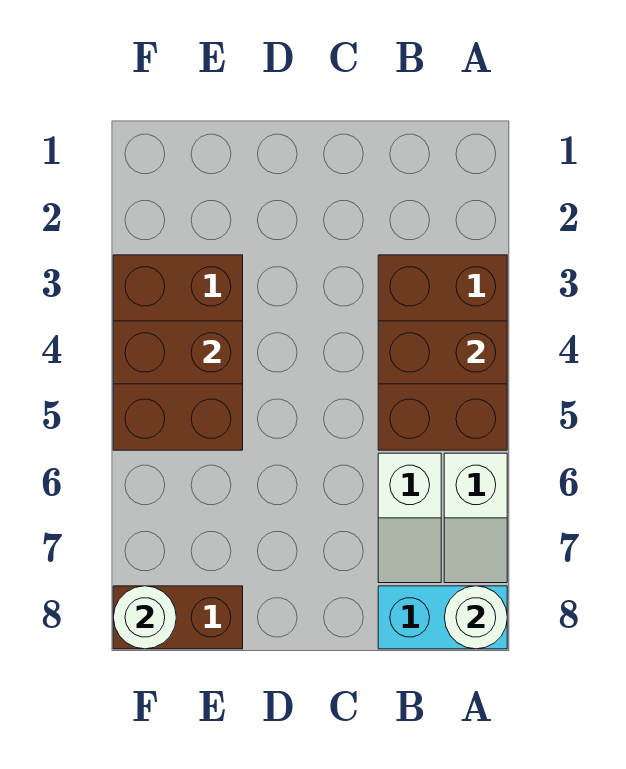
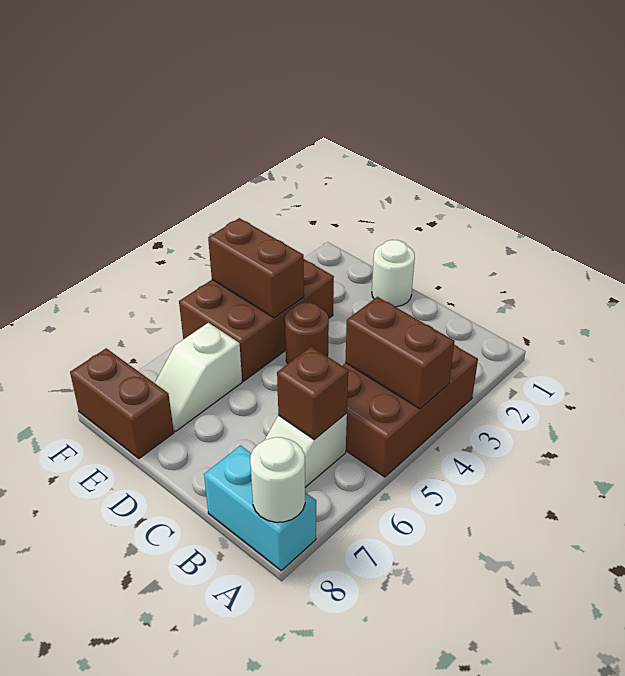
white 1x2 slope [444,453,507,583] -> white 1x2 slope moved to [155,323,242,431]
none -> brown 1x1 brick [277,347,348,440]
none -> brown 1x1 round brick [285,302,329,364]
white 1x1 round brick [113,586,176,649] -> white 1x1 round brick moved to [372,240,415,307]

